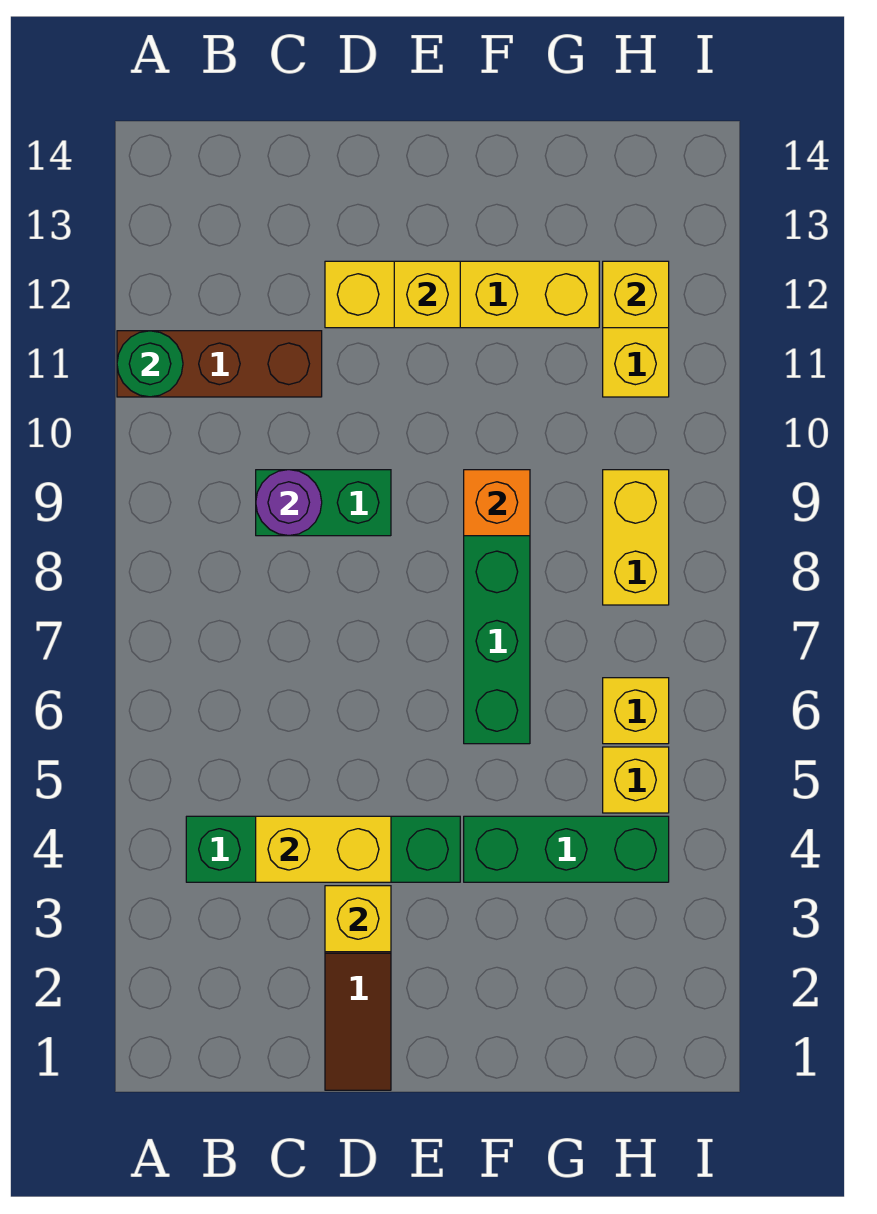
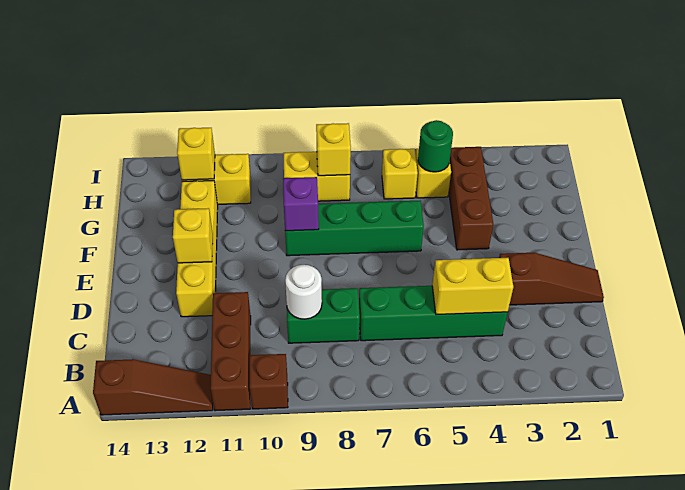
none -> brown 1x1 brick [250,354,288,409]
green 1x1 round brick [117,331,183,397] -> green 1x1 round brick moved to [418,120,453,172]
none -> brown 1x3 slope [93,359,213,415]
green 1x4 brick [186,816,460,882] -> green 1x4 brick turned to [359,286,508,341]
yellow 1x2 brick [256,816,391,882] -> yellow 1x2 brick turned to [432,258,513,315]
green 1x2 brick [256,470,391,536] -> green 1x2 brick turned to [287,288,360,343]
purple 1x1 round brick [256,470,322,536] -> white 1x1 round brick [285,265,322,319]
yellow 1x1 brick [325,886,391,952] -> yellow 1x1 brick moved to [316,123,351,176]
green 1x3 brick [464,816,669,882] -> brown 1x3 brick [449,147,493,250]
orange 1x1 brick [464,470,530,536] -> purple 1x1 brick [283,177,319,231]

